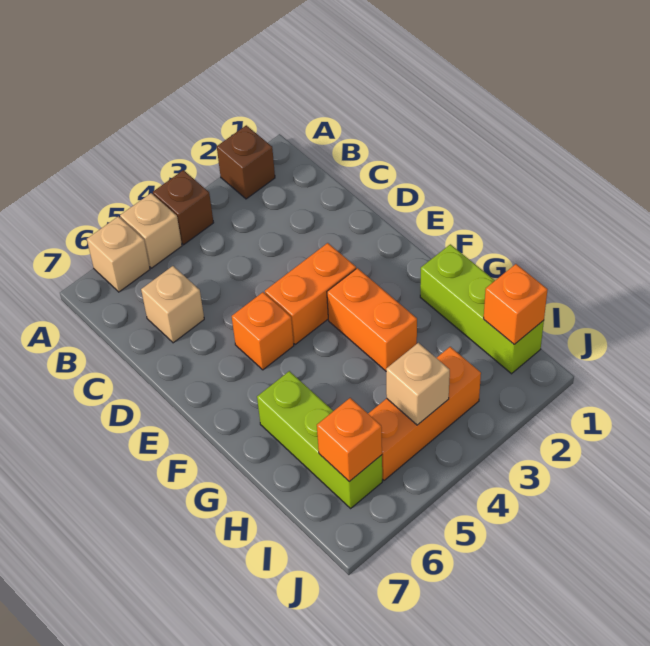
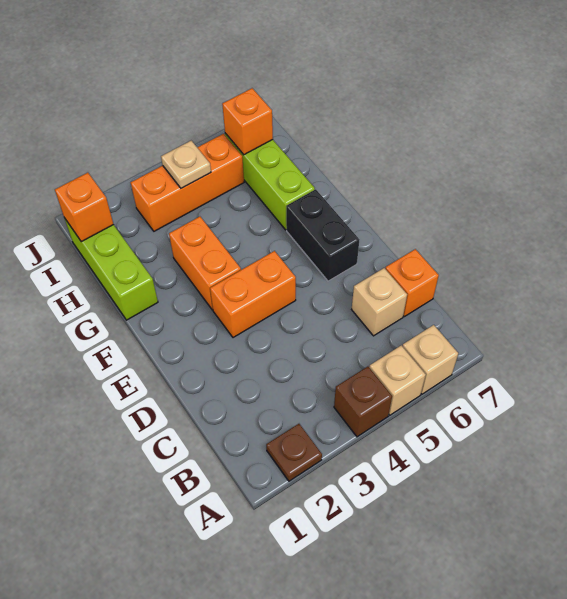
brown 1x1 brick [217,125,275,199] -> brown 1x1 plate [266,424,322,481]
orange 1x1 brick [232,292,294,370] -> orange 1x1 brick moved to [385,249,439,317]
none -> black 1x2 brick [286,189,359,281]
tan 1x1 brick [386,343,450,425] -> tan 1x1 plate [161,141,211,188]

